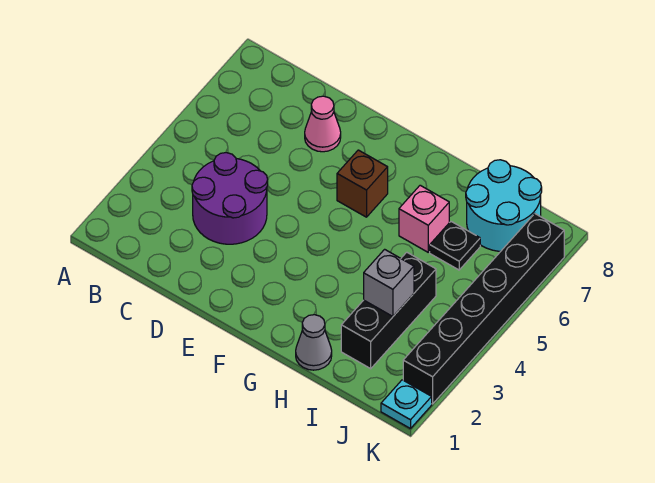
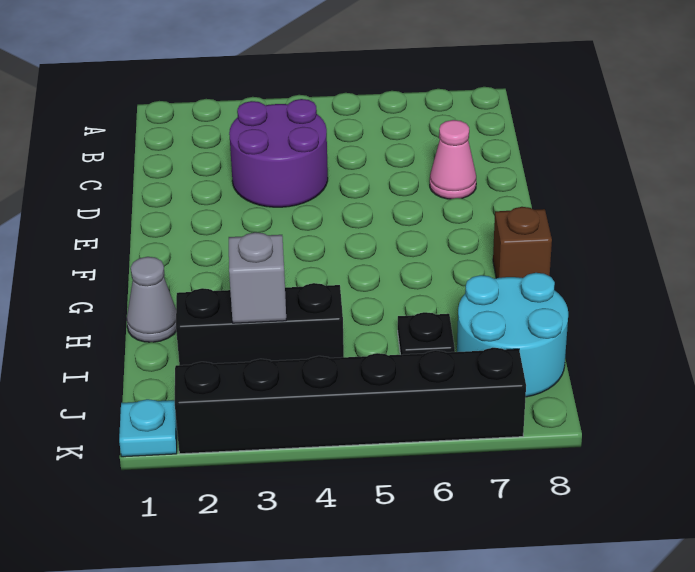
brown 1x1 brick [337,150,388,217] -> brown 1x1 brick moved to [493,207,552,278]
pink 1x1 brick [399,185,449,252] -> none

